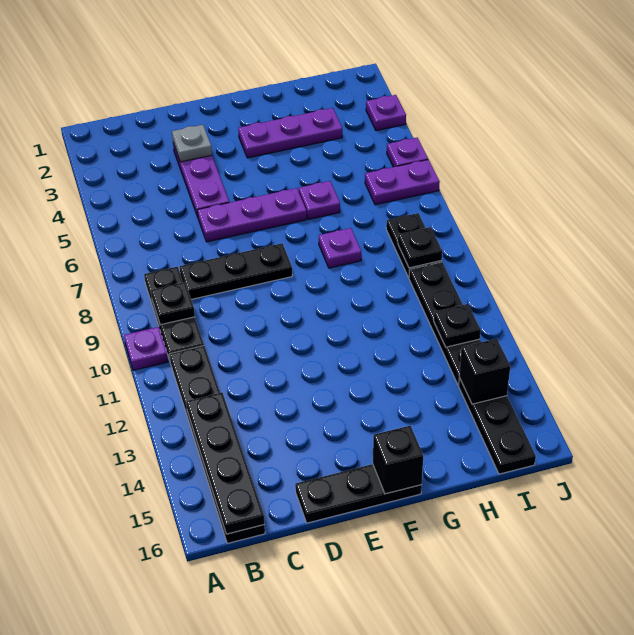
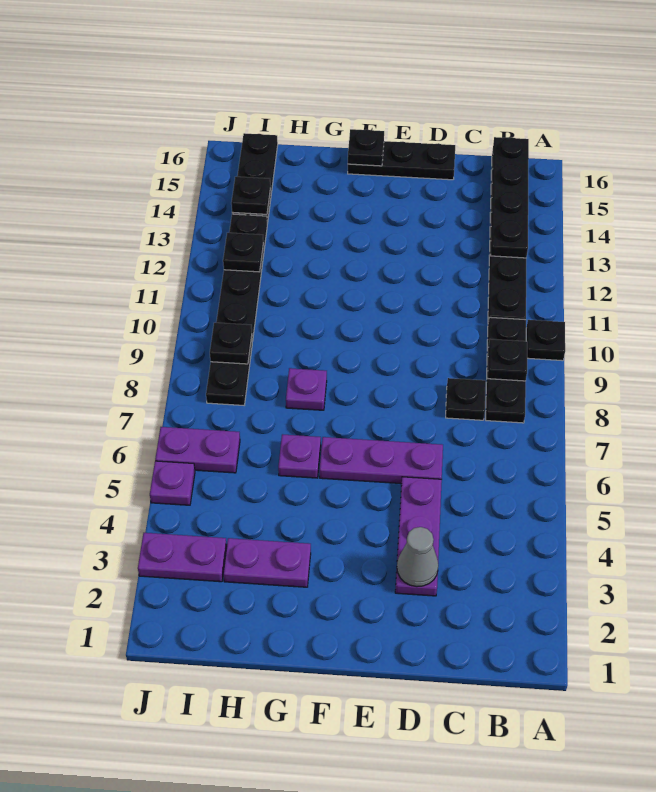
purple 1x1 plate [124,327,168,370] -> black 1x1 plate [526,320,565,361]
black 1x3 plate [180,243,292,299] -> black 1x1 plate [446,378,486,420]
grey 1x1 plate [172,125,212,162] -> grey 1x1 cone [397,527,438,587]
purple 1x3 plate [238,108,342,158] -> purple 1x2 plate [223,538,311,587]
black 1x1 brick [373,426,423,494] -> black 1x1 plate [348,129,384,166]
black 1x1 brick [459,339,510,404] -> black 1x1 plate [231,177,270,214]
purple 1x1 plate [366,95,406,131] -> purple 1x2 plate [138,533,227,582]

